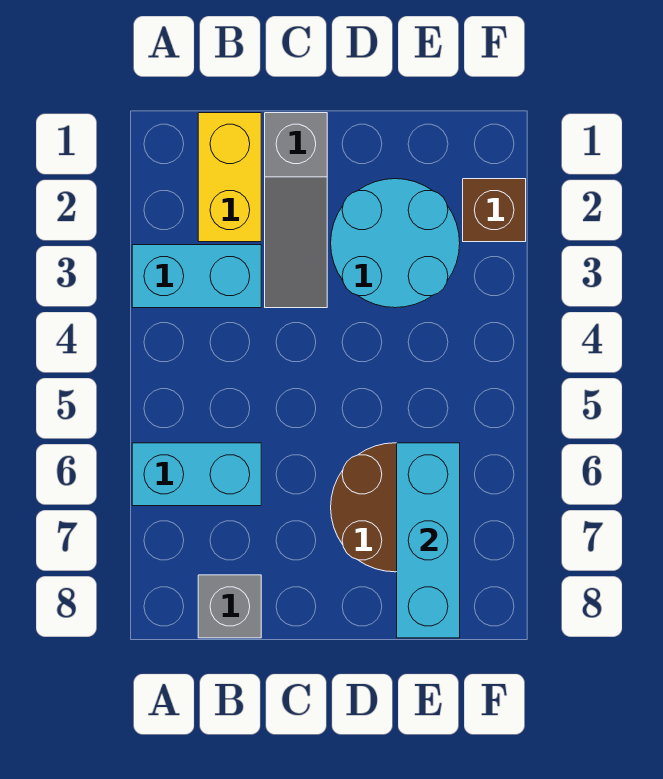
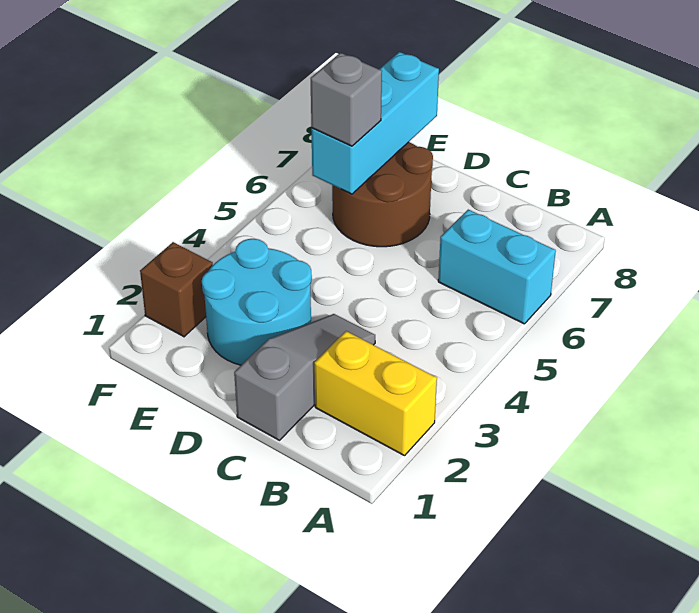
cyan 1x2 brick [132,245,261,308] -> none
yellow 1x2 brick [198,113,261,242] -> yellow 1x2 brick turned to [314,331,437,456]
grey 1x1 brick [198,575,261,638] -> grey 1x1 brick moved to [311,53,382,146]

